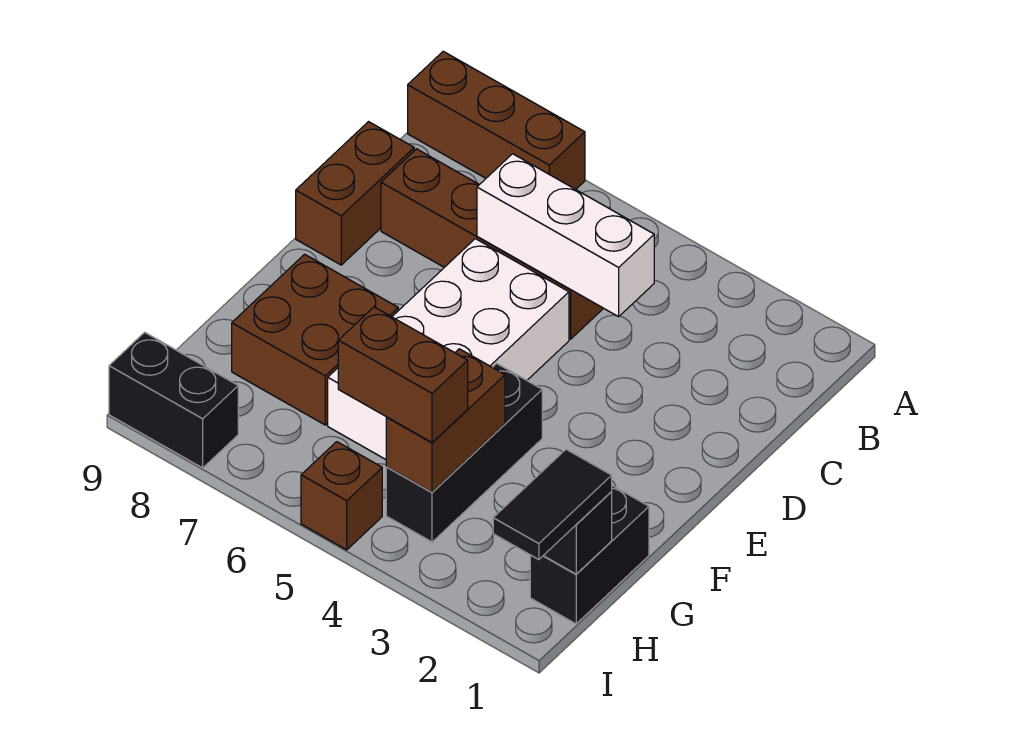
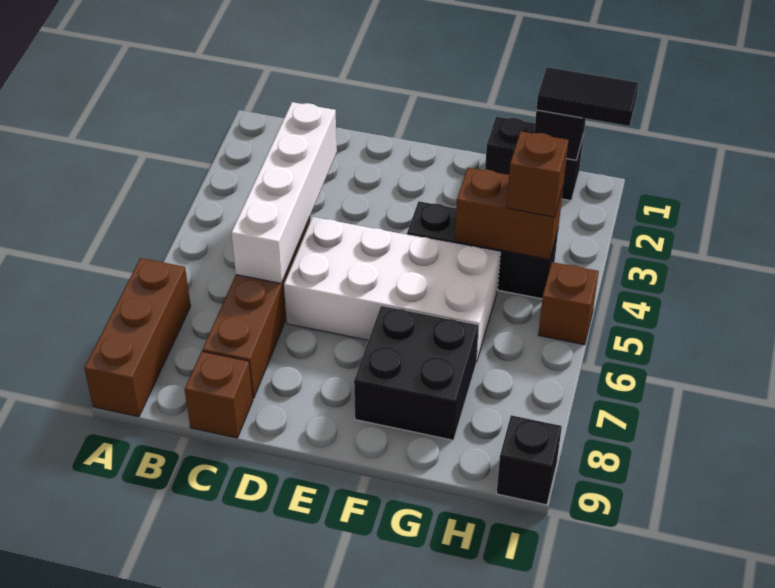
white 1x3 brick [477,154,654,317] -> white 1x4 brick [231,102,337,283]
brown 1x2 brick [296,122,414,265] -> brown 1x1 brick [185,351,253,438]
brown 2x2 brick [232,254,398,425] -> black 2x2 brick [354,306,479,440]
brown 1x2 brick [338,307,468,442] -> brown 1x1 brick [507,131,568,217]
black 1x2 brick [109,332,238,468] -> black 1x1 brick [497,415,562,505]

